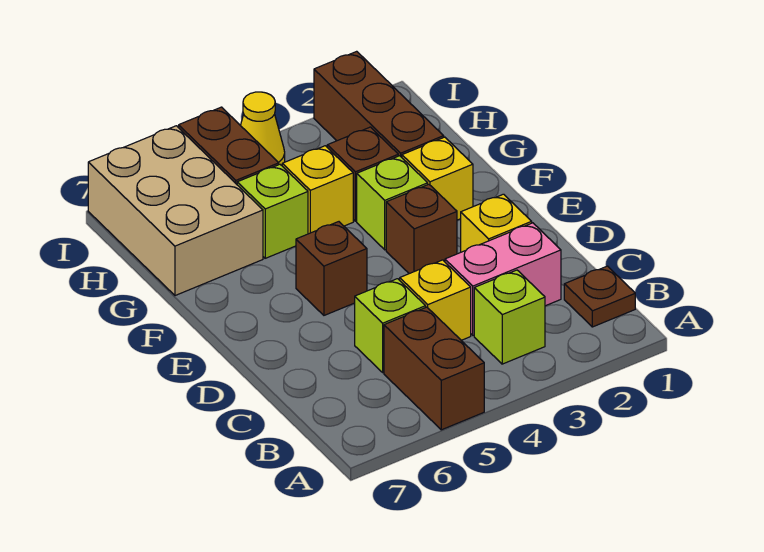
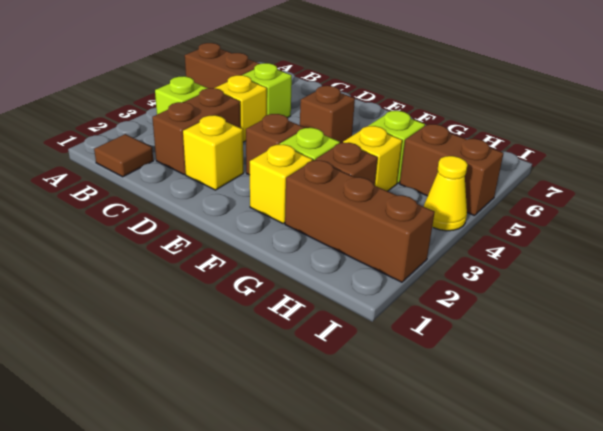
brown 1x1 plate [564,266,635,327] -> brown 1x1 tile [94,134,153,177]
pink 1x2 brick [445,223,561,335] -> brown 1x2 brick [152,88,240,175]
tan 2x3 brick [88,126,263,296] -> none

